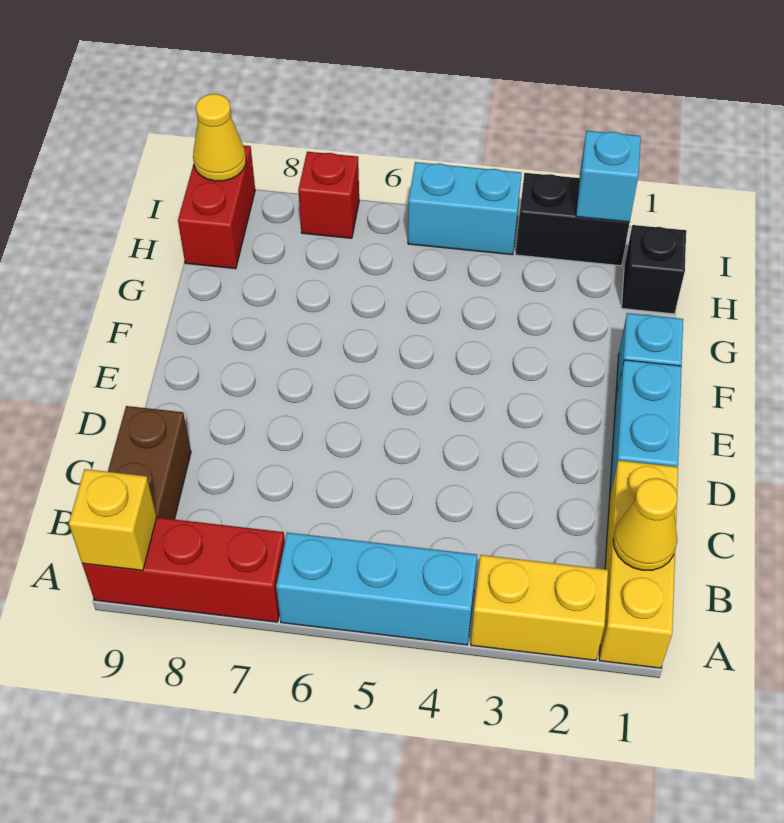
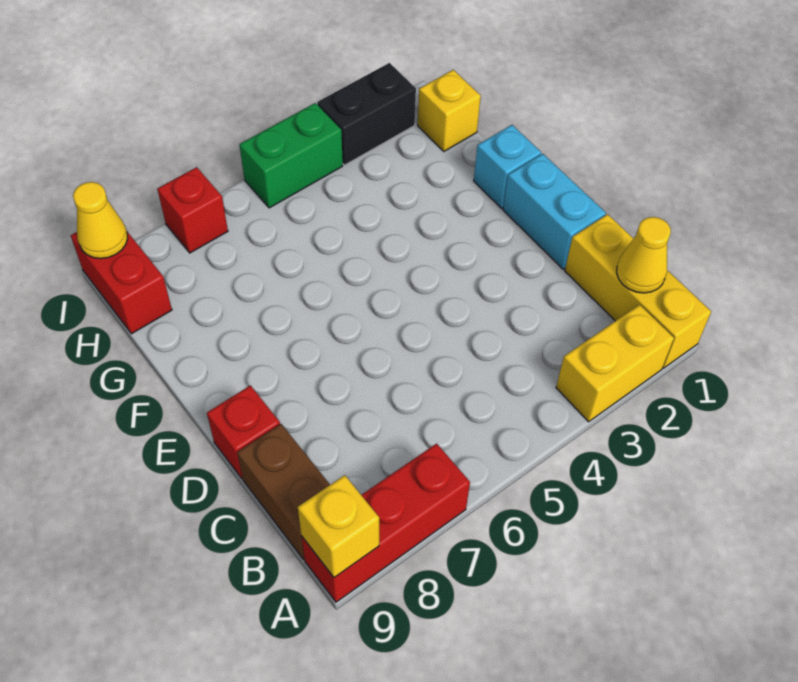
cyan 1x3 brick [276,533,477,645] -> none
none -> red 1x1 brick [207,385,280,479]
black 1x1 brick [622,225,686,314] -> yellow 1x1 brick [418,70,481,151]
cyan 1x1 brick [576,131,641,222] -> none
cyan 1x2 brick [408,162,522,255] -> green 1x2 brick [239,103,343,208]

